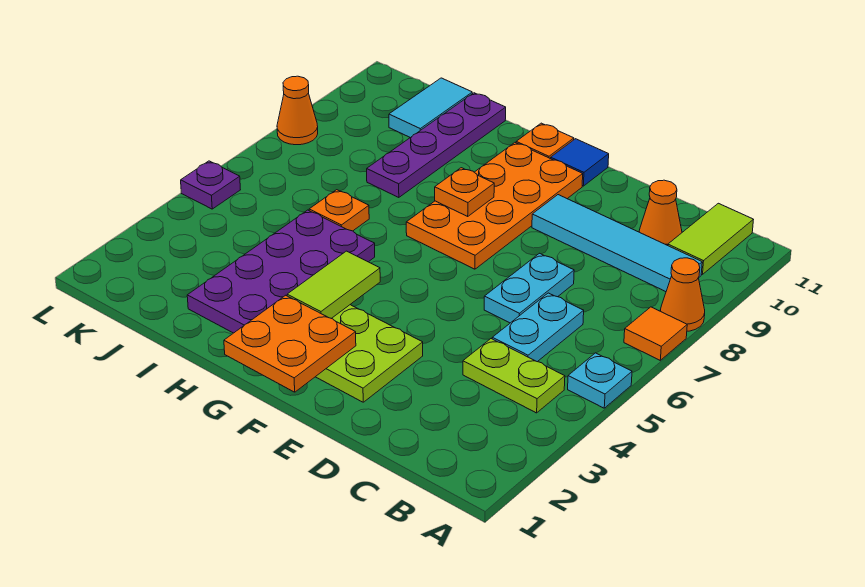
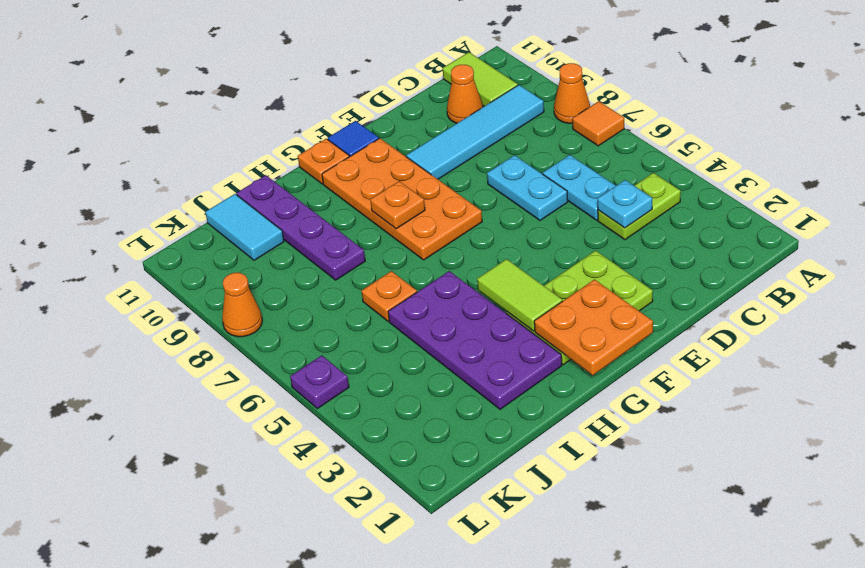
cyan 1x1 plate [568,353,632,408] -> cyan 1x1 plate moved to [598,180,652,228]

